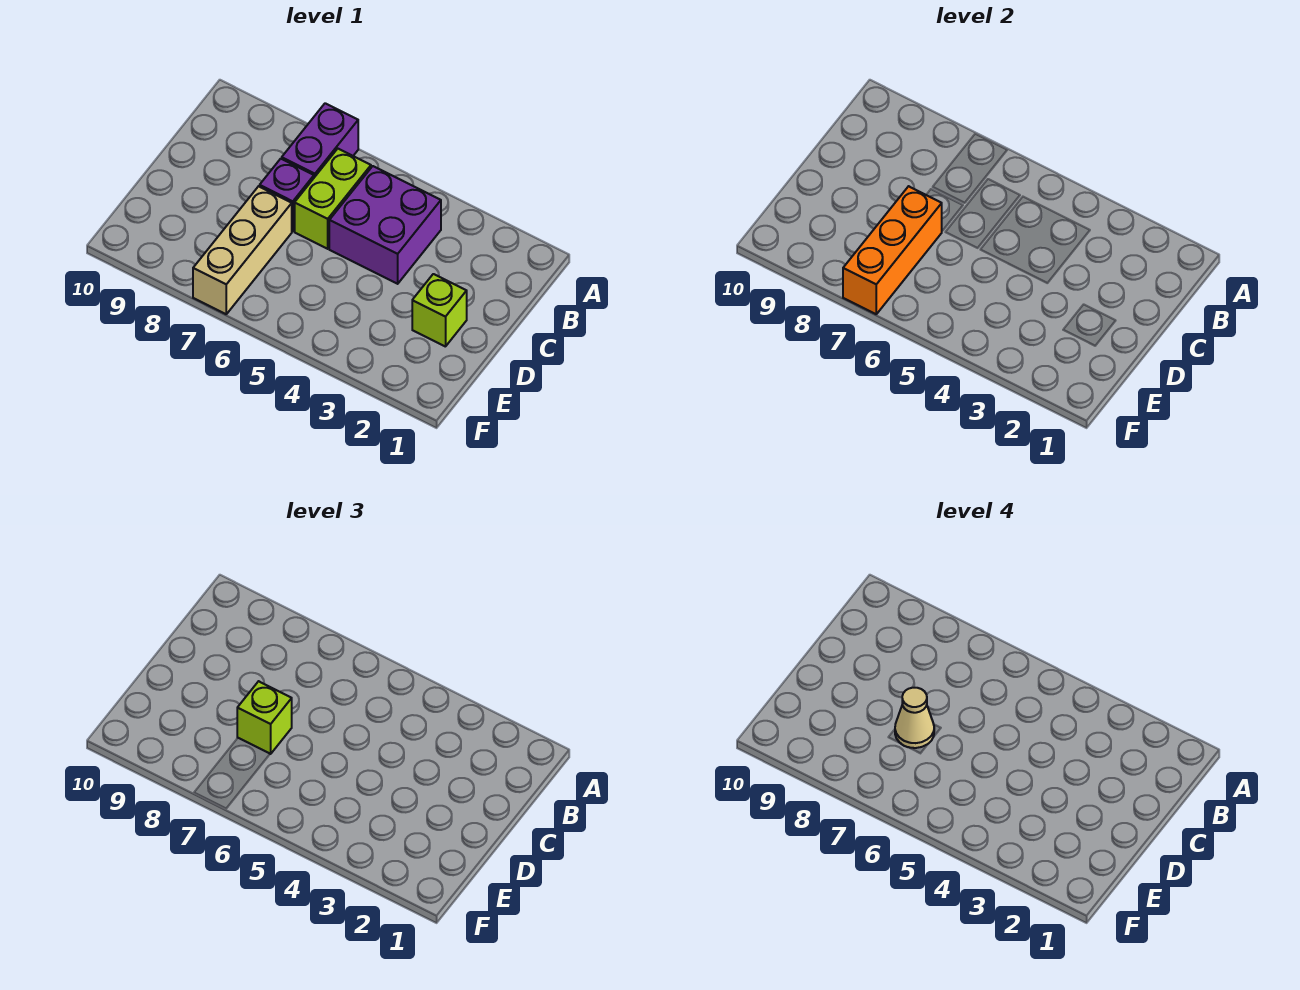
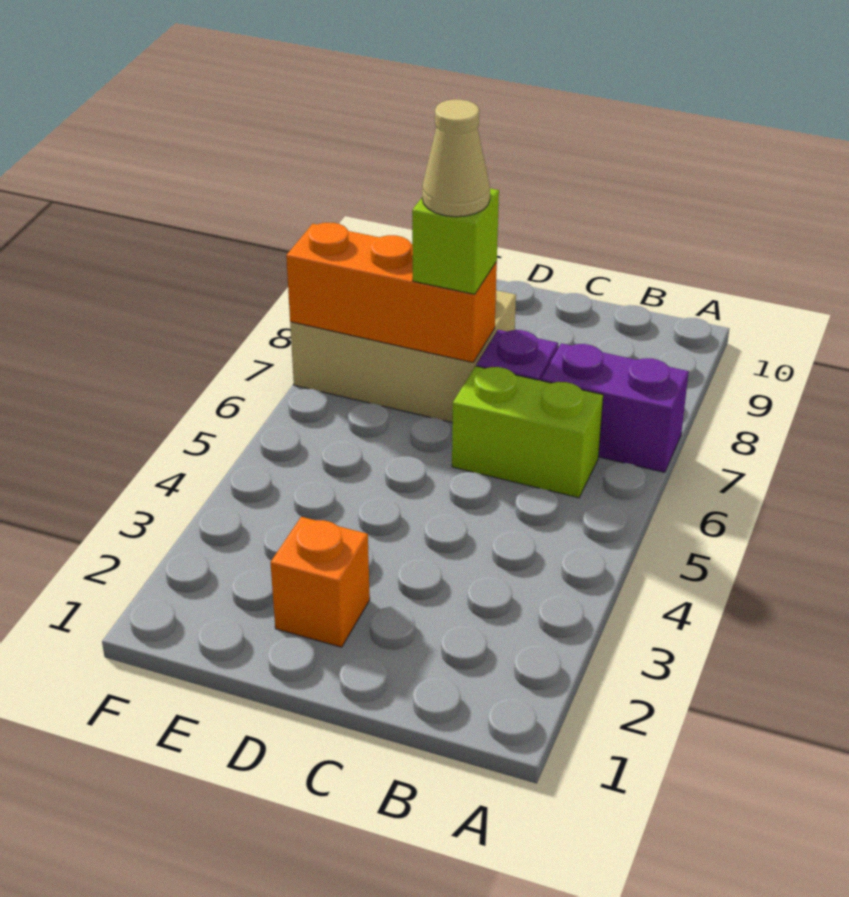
purple 2x2 brick [329,166,441,284] -> none
lime 1x1 brick [412,274,467,347] -> orange 1x1 brick [270,517,370,647]
tan 1x3 brick [193,186,292,314] -> tan 2x3 brick [290,290,516,423]

